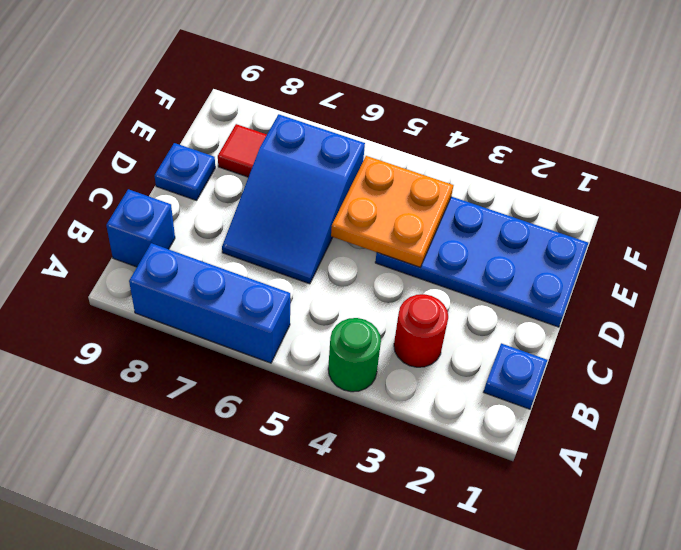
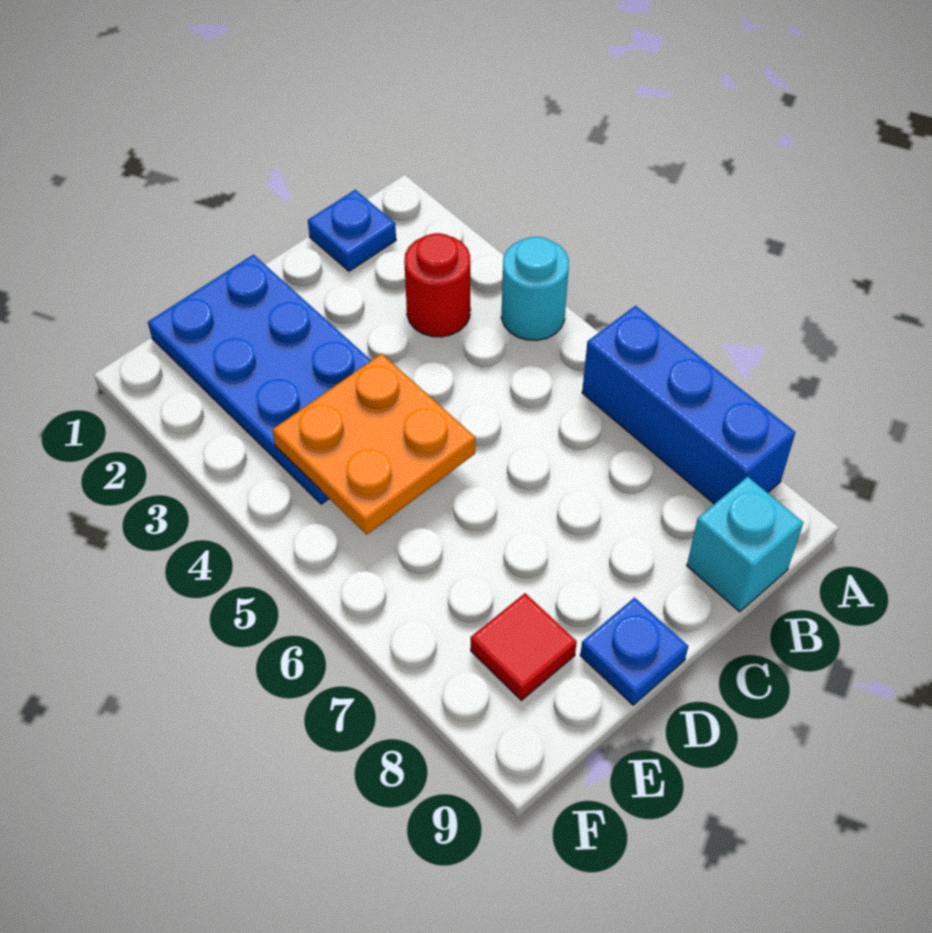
green 1x1 round brick [328,318,381,392] -> cyan 1x1 round brick [501,237,569,340]
blue 1x1 brick [106,189,175,267] -> cyan 1x1 brick [687,477,803,612]
blue 2x3 slope [222,114,365,284] -> none

